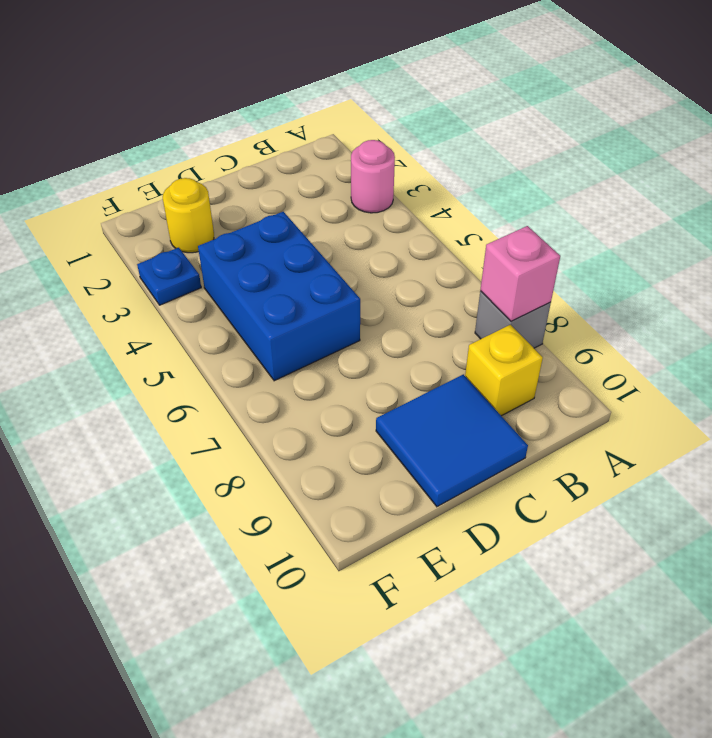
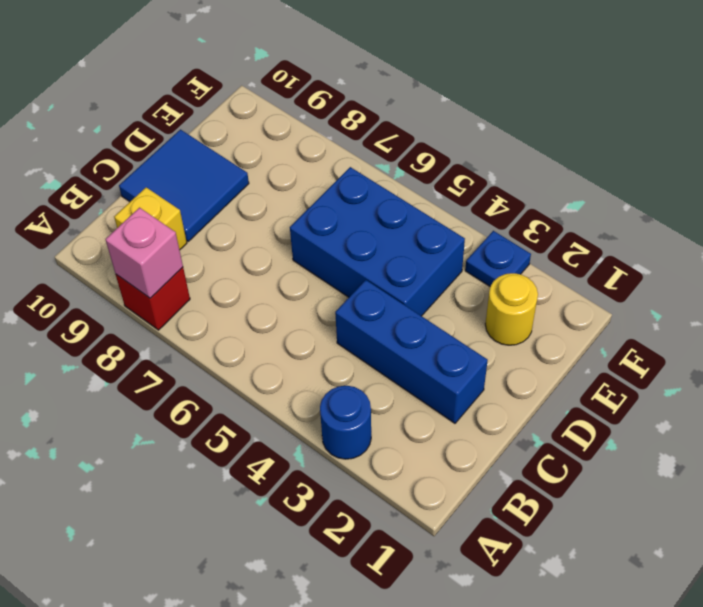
pink 1x1 round brick [351,140,395,213] -> blue 1x1 round brick [320,386,371,459]
grey 1x1 brick [475,291,551,348] -> red 1x1 brick [116,267,190,330]
none -> blue 1x3 brick [335,280,488,423]

